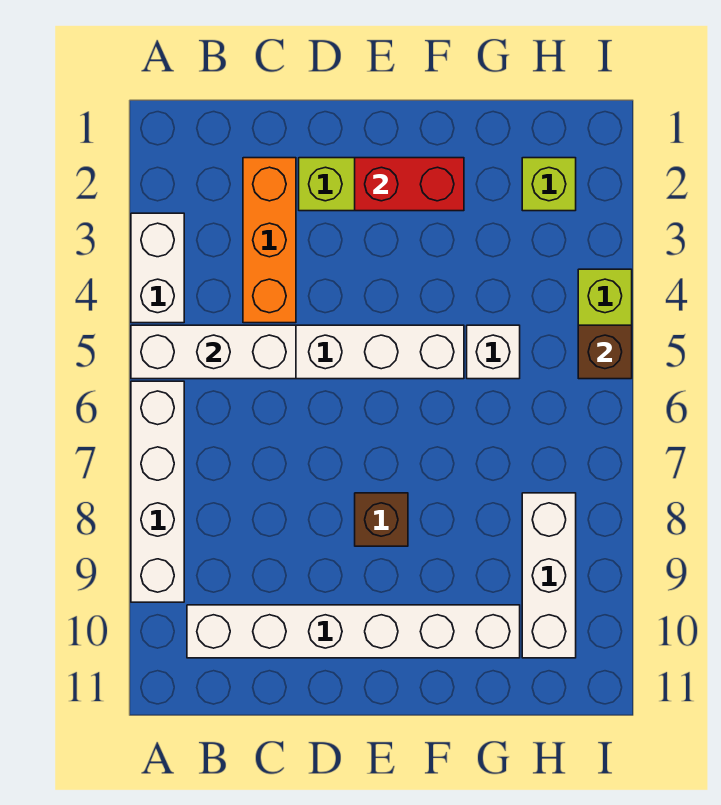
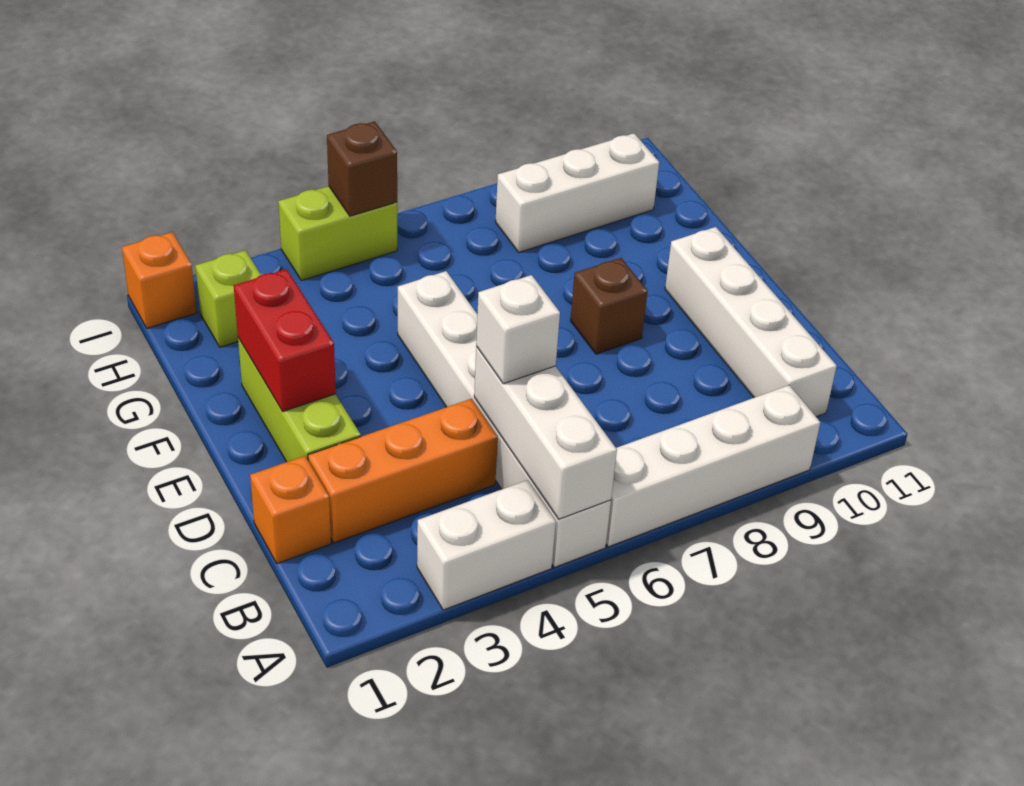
white 1x6 brick [187,605,520,658] -> white 1x4 brick [665,227,837,417]
none -> orange 1x1 brick [250,456,331,564]
white 1x1 brick [467,325,520,379] -> white 1x1 brick moved to [476,275,560,384]
none -> orange 1x1 brick [122,232,197,328]

